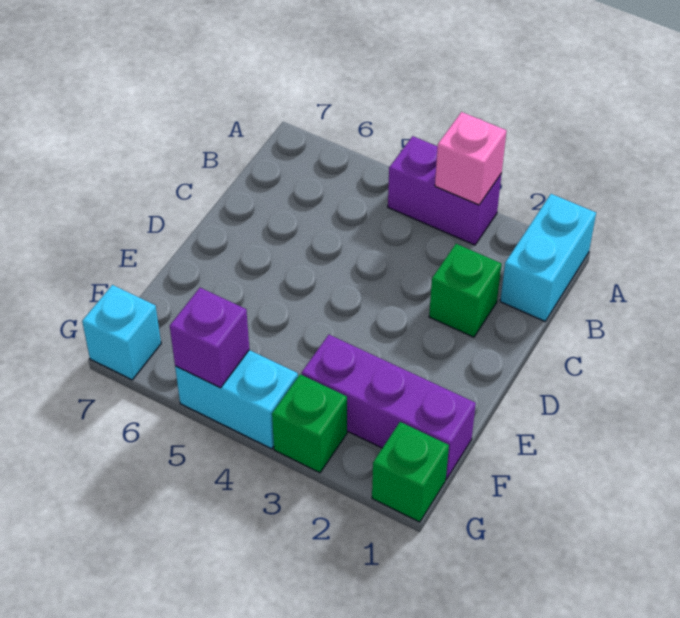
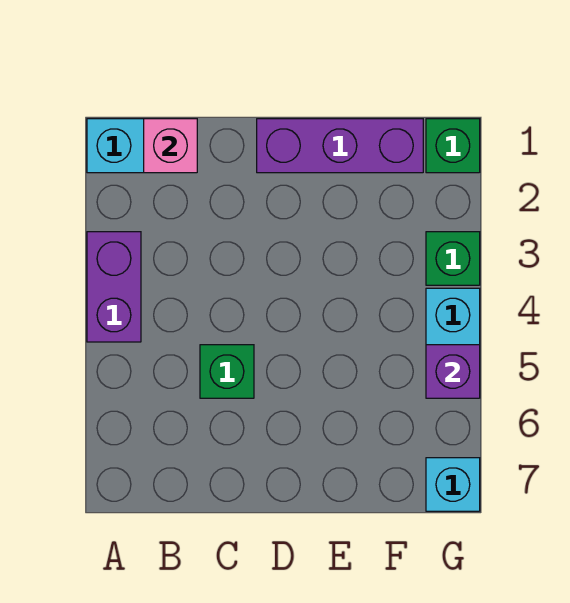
pink 1x1 brick [435,112,507,205] -> pink 1x1 brick moved to [144,119,197,173]
green 1x1 brick [429,244,501,337] -> green 1x1 brick moved to [200,345,254,398]
purple 1x3 brick [302,335,476,479] -> purple 1x3 brick turned to [257,119,423,173]

